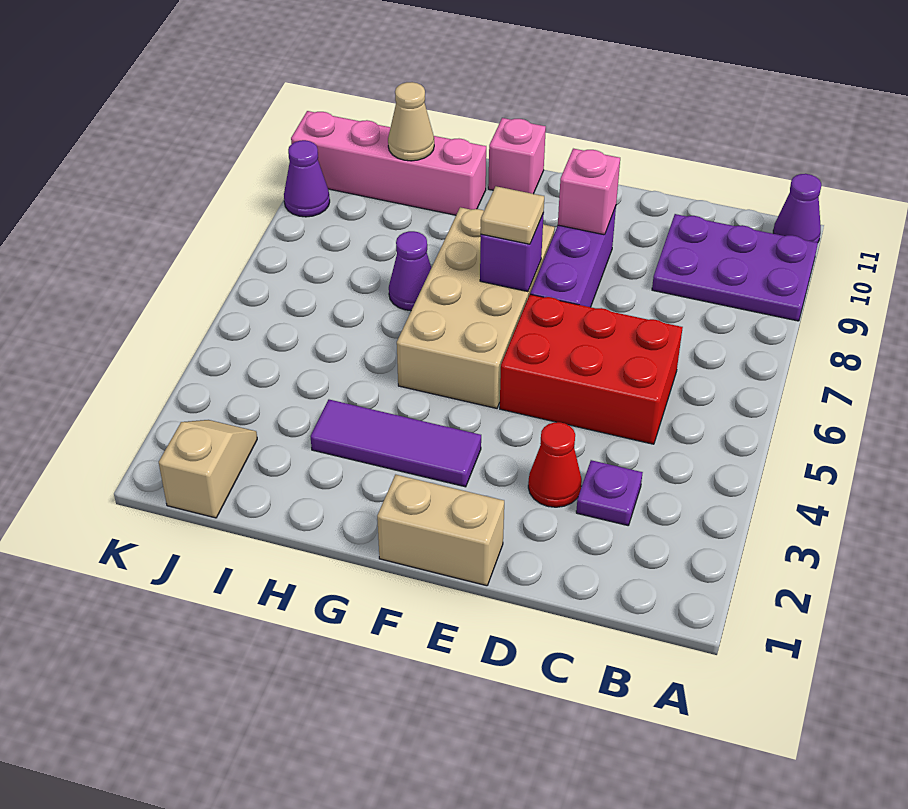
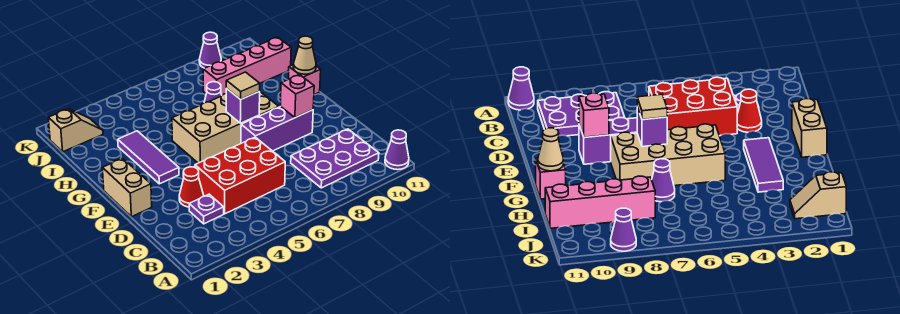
purple 2x3 plate [652,214,818,321] -> purple 2x3 plate turned to [291,129,379,188]
red 2x3 brick [500,294,683,444] -> red 2x3 brick turned to [195,137,285,214]
pink 1x4 brick [291,111,486,215] -> pink 1x4 brick turned to [203,37,291,95]
tan 1x1 cone [388,82,434,161] -> tan 1x1 cone moved to [293,36,316,74]

